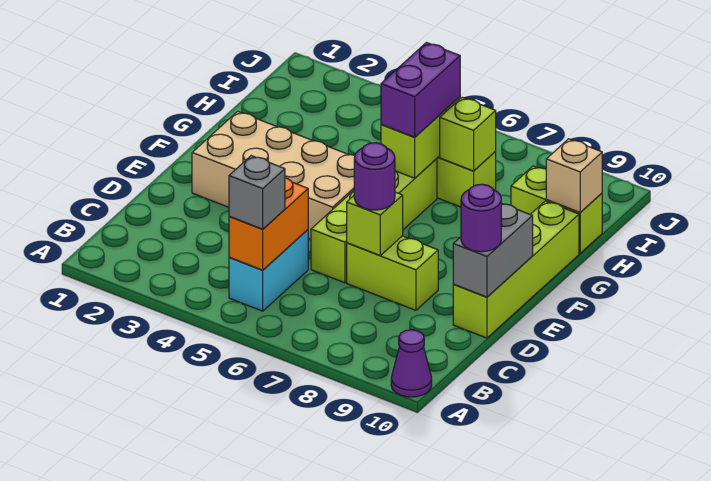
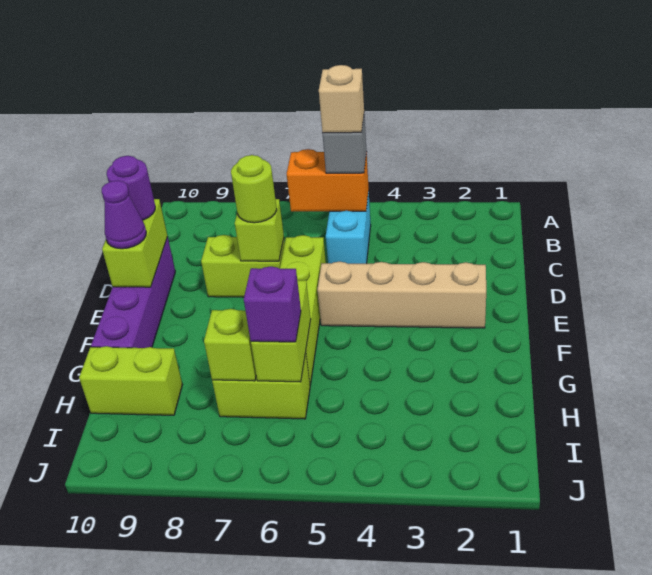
purple 1x1 cone [391,330,432,397] -> purple 1x1 cone moved to [102,180,146,249]
orange 1x2 brick [229,178,308,270] -> orange 1x2 brick turned to [287,149,369,211]
purple 1x1 round brick [354,143,395,210] -> lime 1x1 round brick [231,155,277,223]
lime 1x4 brick [453,201,579,338] -> purple 1x4 brick [91,237,175,348]
grey 1x2 brick [453,203,533,297] -> lime 1x2 brick [102,199,168,287]
tan 2x4 brick [192,111,355,239] -> tan 1x4 brick [317,262,486,328]
purple 1x2 brick [381,43,460,137] -> purple 1x1 brick [244,266,301,342]
tan 1x1 brick [546,139,602,213] -> tan 1x1 brick moved to [319,65,364,133]

